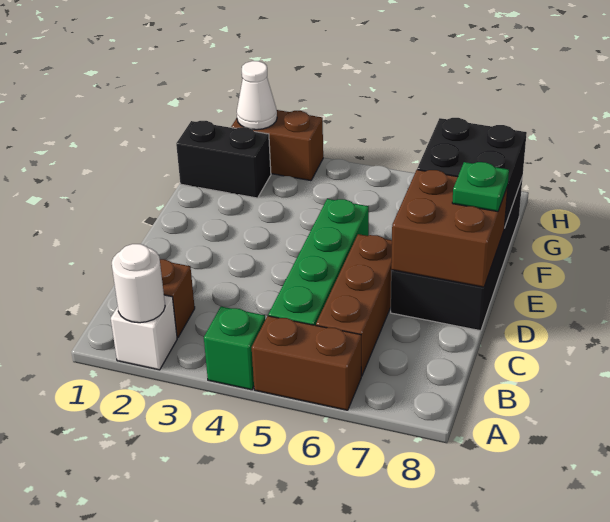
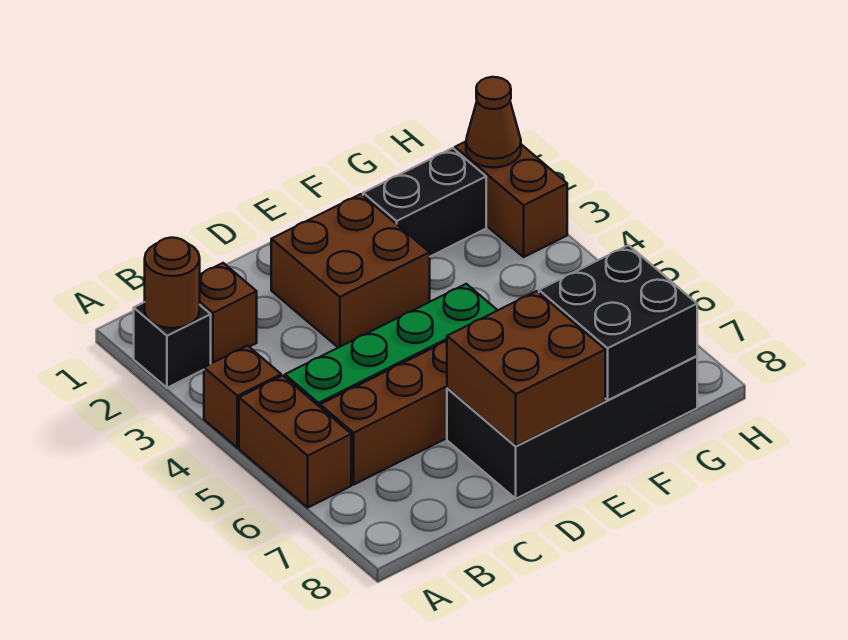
white 1x1 brick [111,295,177,370] -> black 1x1 brick [134,302,211,388]
white 1x1 round brick [112,244,165,323] -> brown 1x1 round brick [145,238,200,328]
green 1x1 brick [204,307,265,390] -> brown 1x1 brick [204,346,281,448]
none -> brown 2x2 brick [271,194,430,348]
green 1x1 plate [452,162,509,212] -> none
black 1x2 brick [176,121,271,198] -> black 1x2 brick turned to [363,148,486,256]
white 1x1 cone [237,61,277,130] -> brown 1x1 cone [466,77,521,168]

